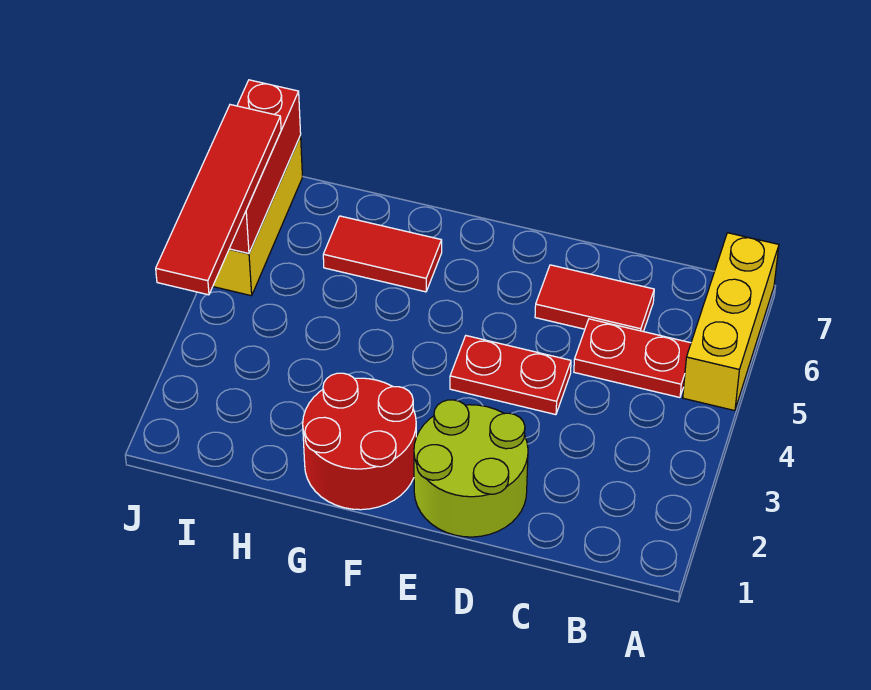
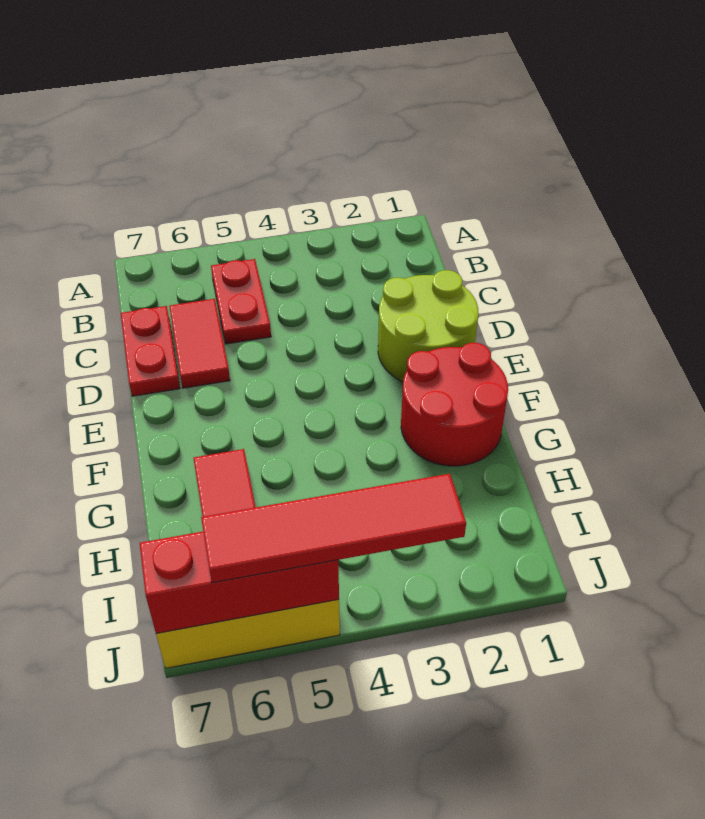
yellow 1x3 brick [683,233,779,411] -> none
red 1x2 plate [450,336,571,415] -> red 1x2 plate moved to [121,306,180,396]

